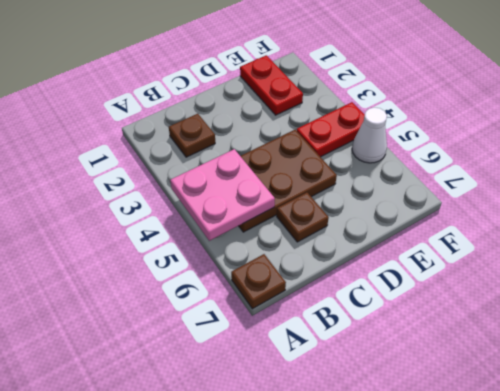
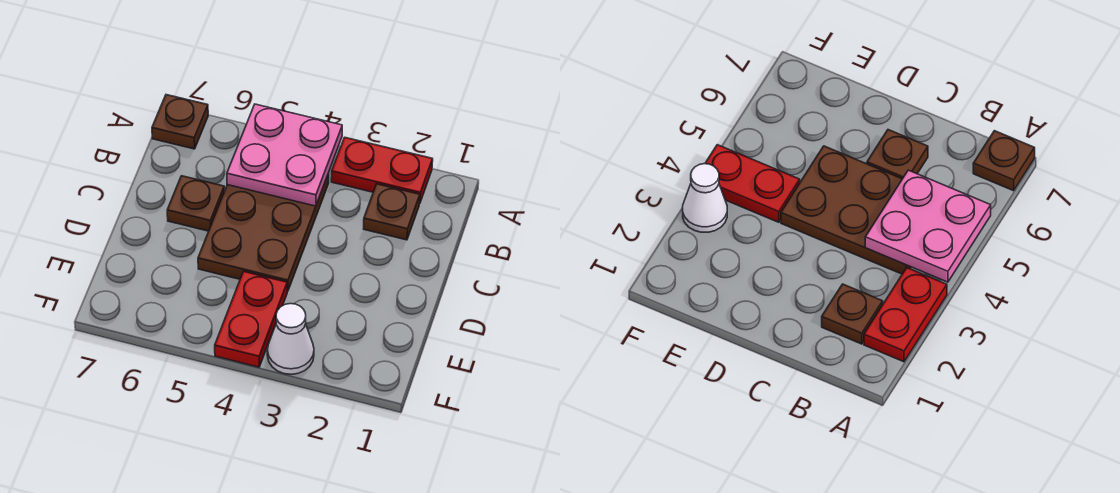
red 1x2 plate [240,55,303,115] -> red 1x2 plate moved to [331,137,433,204]
white 1x1 cone [352,107,387,163] -> white 1x1 cone moved to [267,304,314,374]

